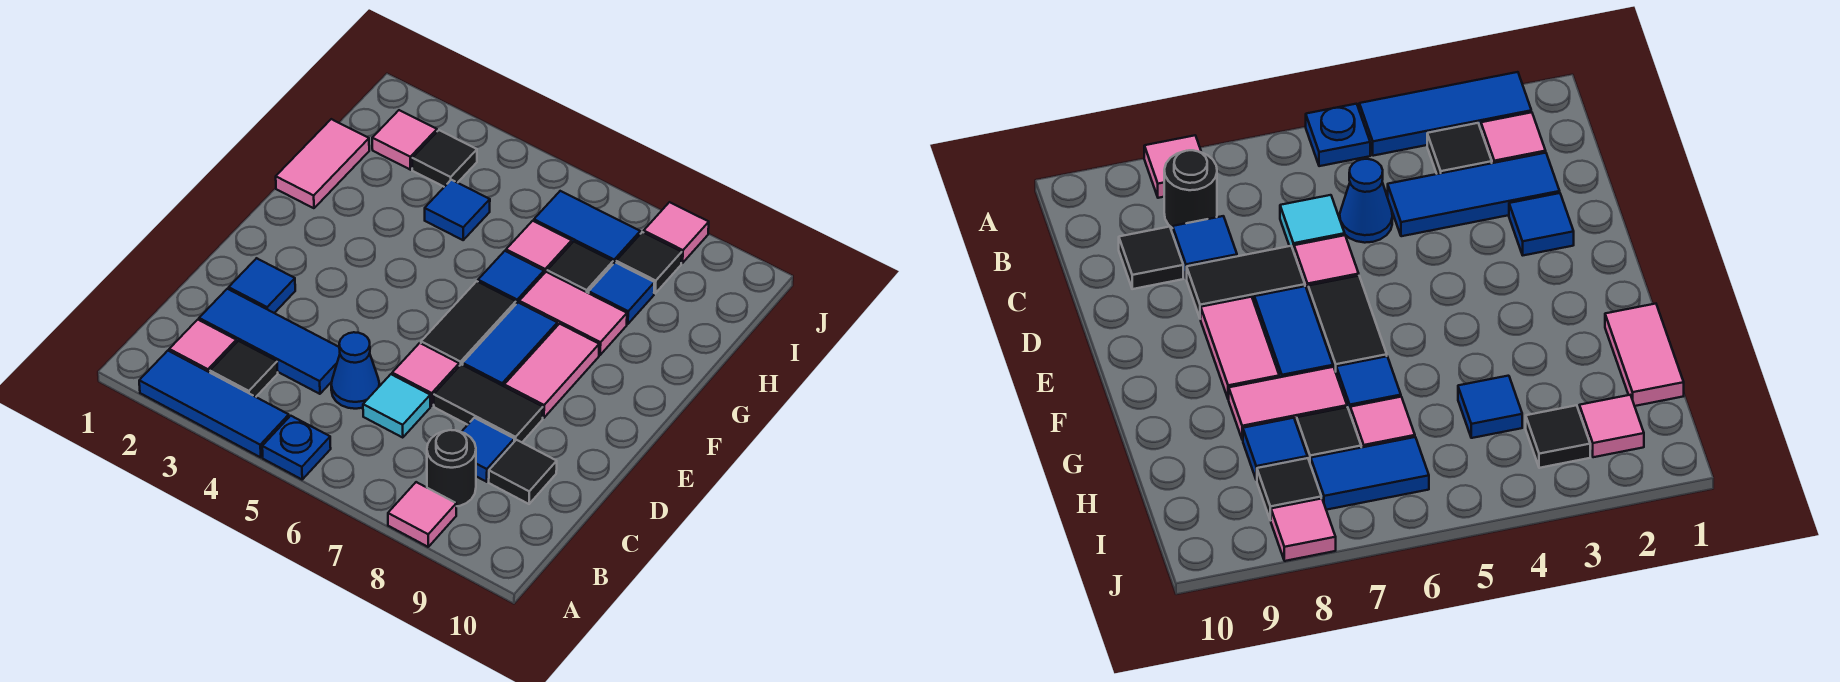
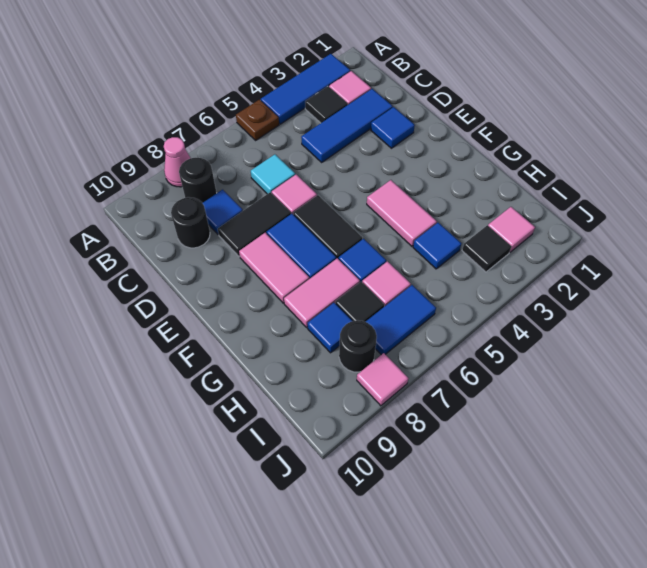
blue 1x1 plate [262,416,331,479] -> brown 1x1 plate [236,100,279,140]
pink 1x1 tile [388,482,456,547] -> pink 1x1 cone [164,137,190,187]
blue 1x1 cone [331,332,379,409] -> none
black 1x1 tile [489,440,557,504] -> black 1x1 round brick [171,197,210,248]
pink 1x2 tile [276,119,369,208] -> pink 1x2 tile moved to [367,180,437,246]
black 1x1 tile [616,232,682,293] -> black 1x1 round brick [339,320,377,372]

